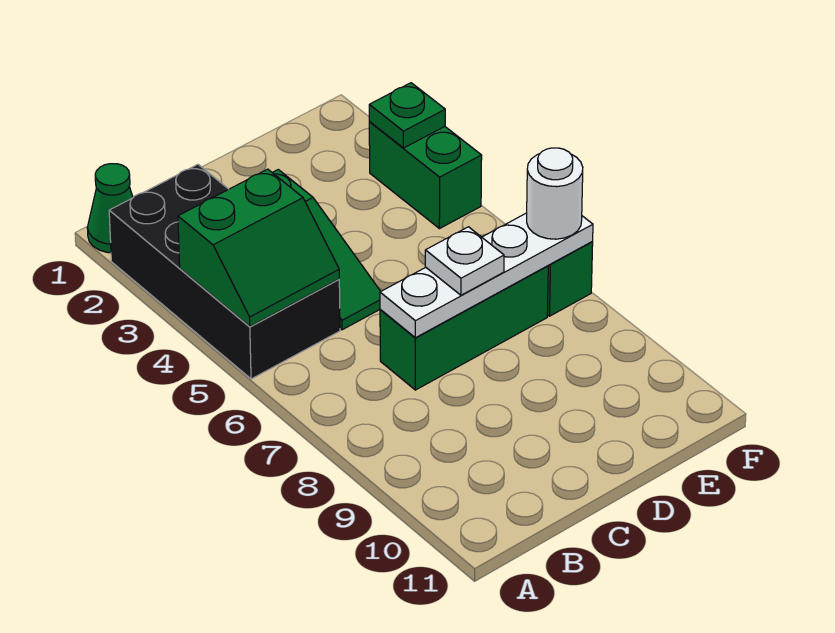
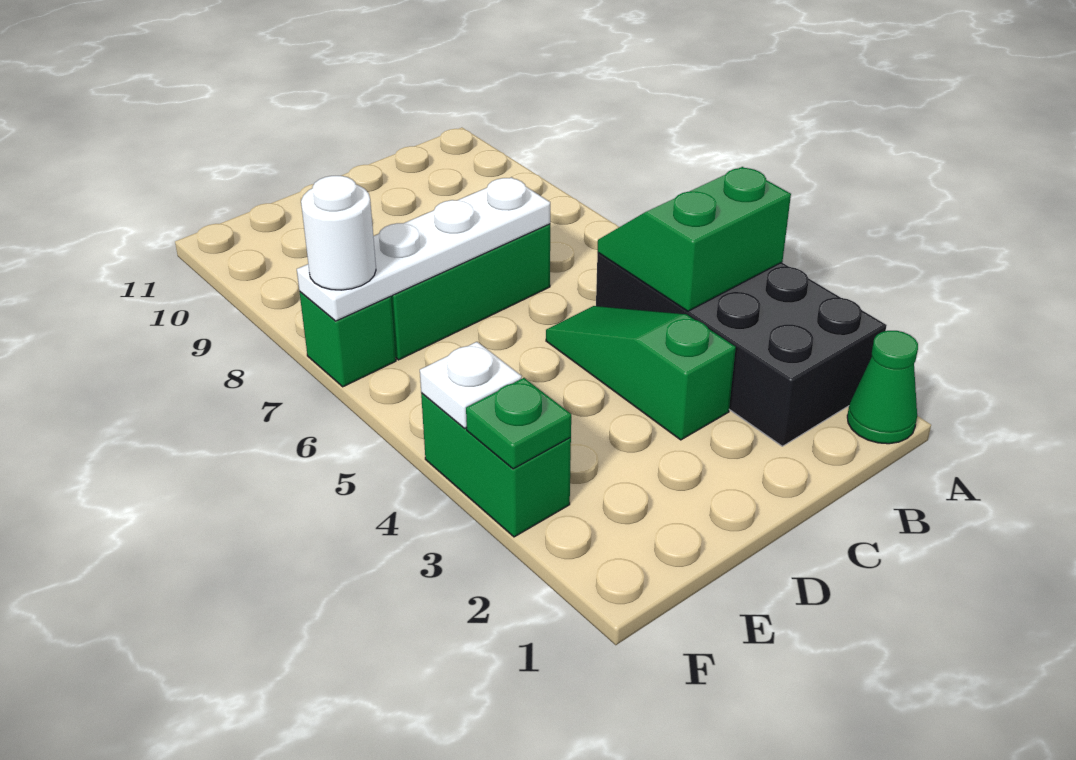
white 1x1 plate [425,227,504,295] -> white 1x1 plate moved to [420,342,522,428]

